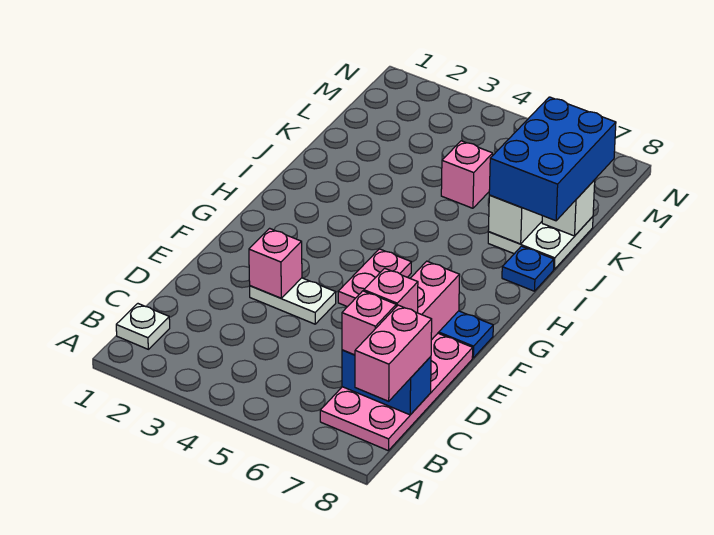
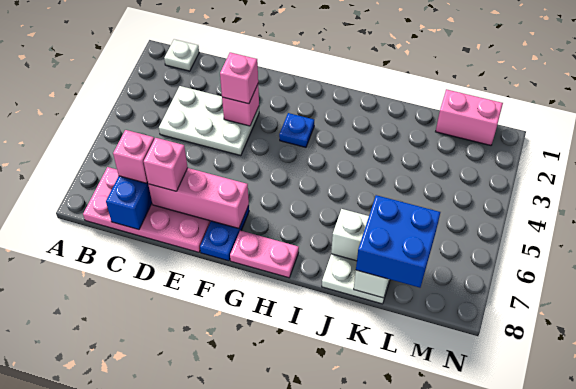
pink 1x2 brick [355,305,432,401] -> pink 1x2 brick moved to [436,89,503,145]
white 1x2 plate [250,278,336,324] -> white 2x3 plate [159,86,259,156]
pink 1x2 plate [338,249,411,307] -> pink 1x2 plate moved to [230,231,299,278]
blue 1x1 plate [502,246,554,291] -> blue 1x1 plate moved to [279,113,314,147]
blue 2x3 brick [489,97,616,221] -> blue 2x2 brick [356,195,440,288]
pink 1x1 brick [441,141,493,208] -> pink 1x1 brick moved to [220,52,258,104]

